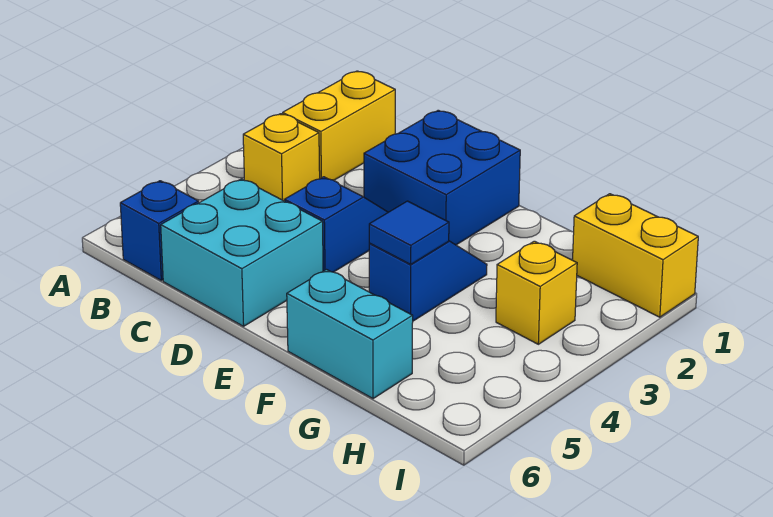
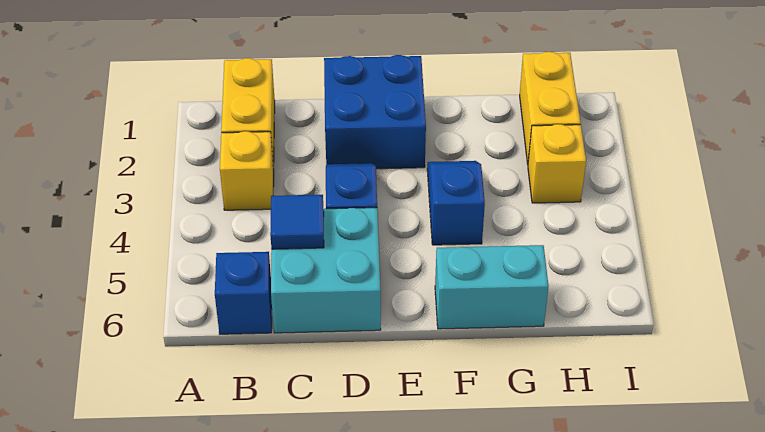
blue 1x1 tile [369,201,449,264] -> blue 1x1 tile moved to [270,195,324,249]
yellow 1x2 brick [573,194,698,317] -> yellow 1x2 brick turned to [520,52,581,164]

